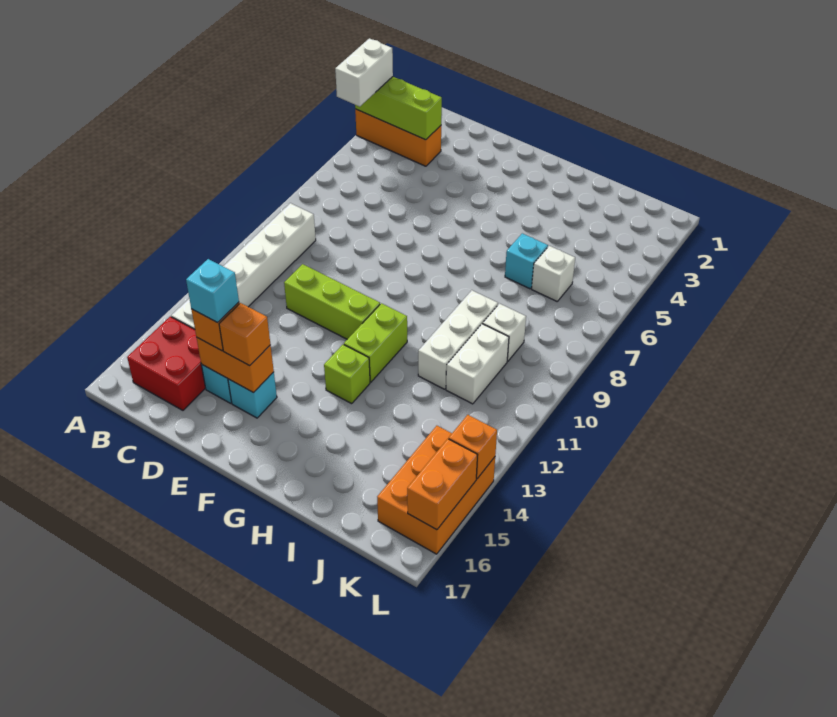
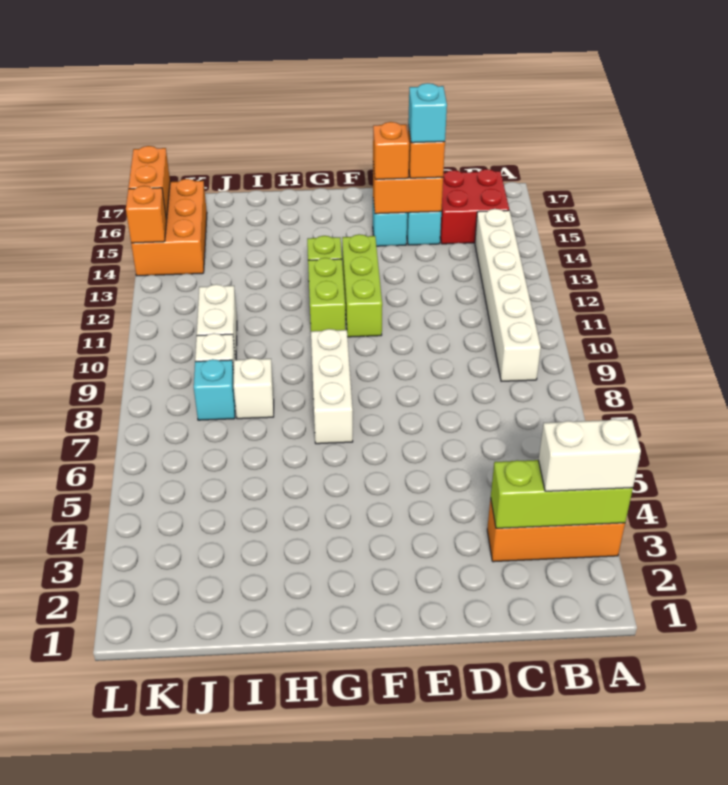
white 1x2 brick [335,38,393,107] -> white 1x2 brick turned to [539,419,641,491]
lime 1x3 brick [284,264,380,339] -> lime 1x3 brick turned to [342,234,382,337]
cyan 1x1 brick [505,233,548,289] -> cyan 1x1 brick moved to [194,359,235,420]
white 1x3 brick [418,290,498,389] -> white 1x3 brick moved to [311,329,353,444]
white 1x1 brick [532,246,575,301] -> white 1x1 brick moved to [234,358,274,419]

